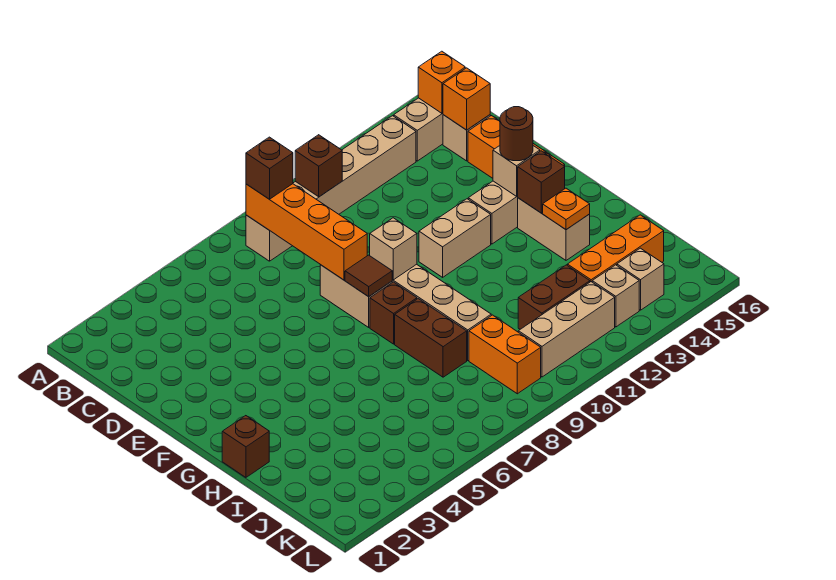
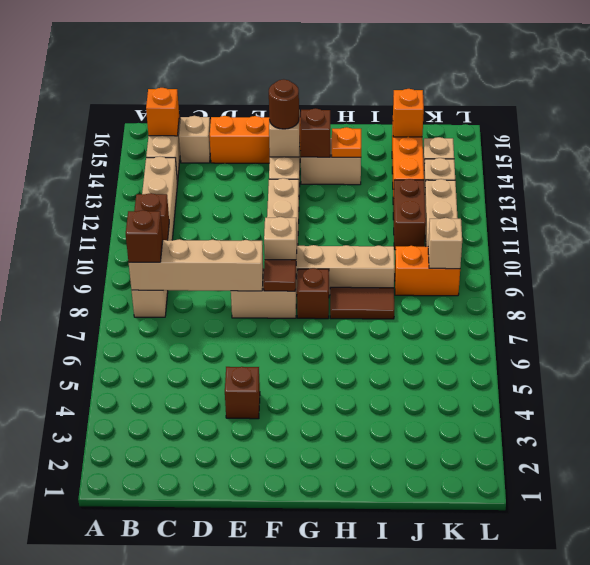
orange 1x4 brick [246,184,367,280] -> tan 1x4 brick [129,239,263,291]
orange 1x1 brick [443,68,490,130] -> orange 1x1 brick moved to [393,89,424,137]
brown 1x1 brick [222,416,269,477] -> brown 1x1 brick moved to [225,367,260,419]
brown 1x2 brick [395,299,467,377] -> brown 1x2 tile [330,287,394,319]
none -> tan 1x1 brick [428,218,462,269]

